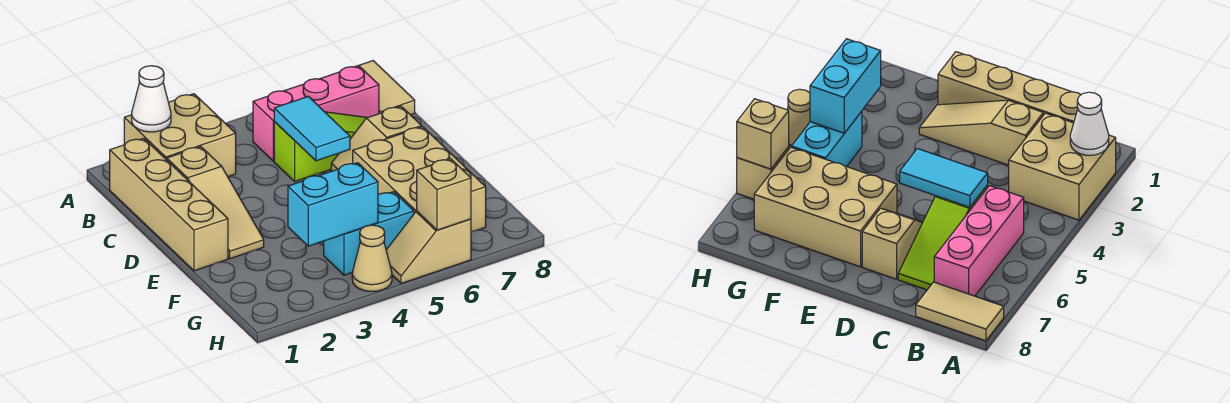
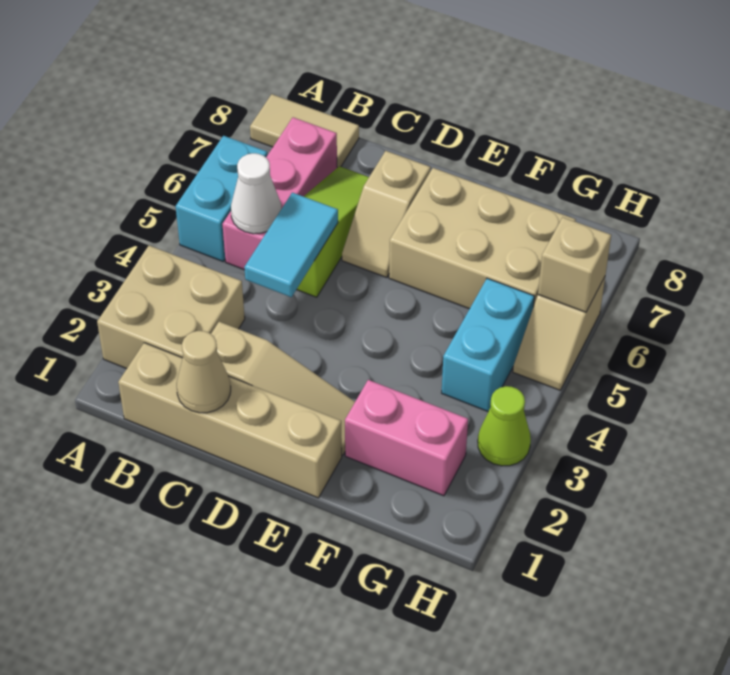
white 1x1 cone [132,66,171,132] -> white 1x1 cone moved to [231,153,281,234]
cyan 1x2 tile [274,97,350,161] -> cyan 1x2 tile turned to [244,193,338,297]
none -> pink 1x2 brick [345,380,468,496]
cyan 1x2 brick [288,163,378,246] -> cyan 1x2 brick moved to [176,136,267,261]
none -> lime 1x1 cone [478,386,531,466]
tan 1x1 cone [352,225,392,291] -> tan 1x1 cone moved to [177,331,231,413]

